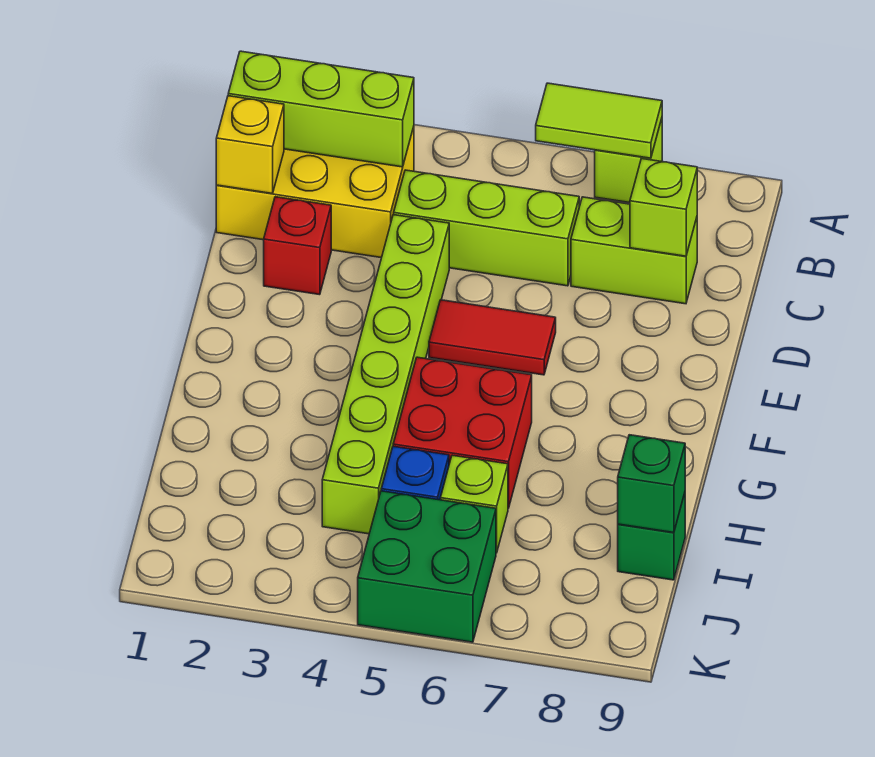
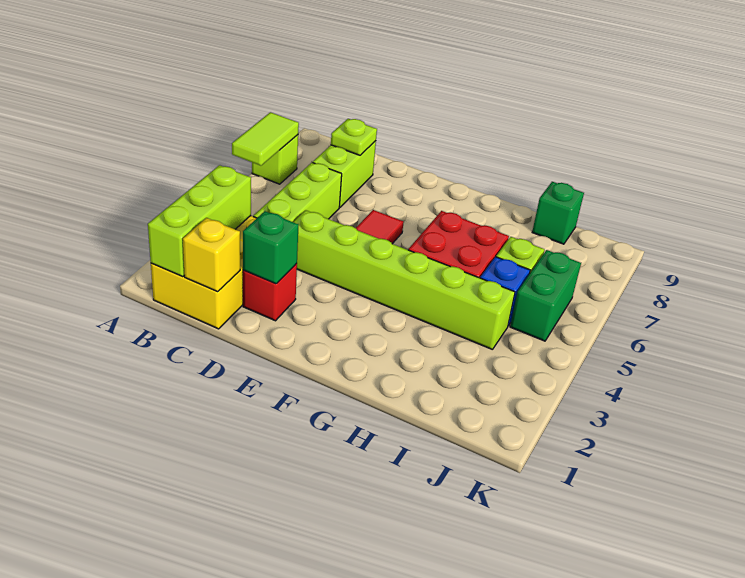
lime 1x1 brick [630,159,697,256] -> lime 1x1 plate [331,119,377,155]
green 1x1 brick [618,435,685,533] -> green 1x1 brick moved to [243,211,298,284]
green 2x2 brick [358,491,496,642] -> green 1x2 brick [510,250,581,341]

